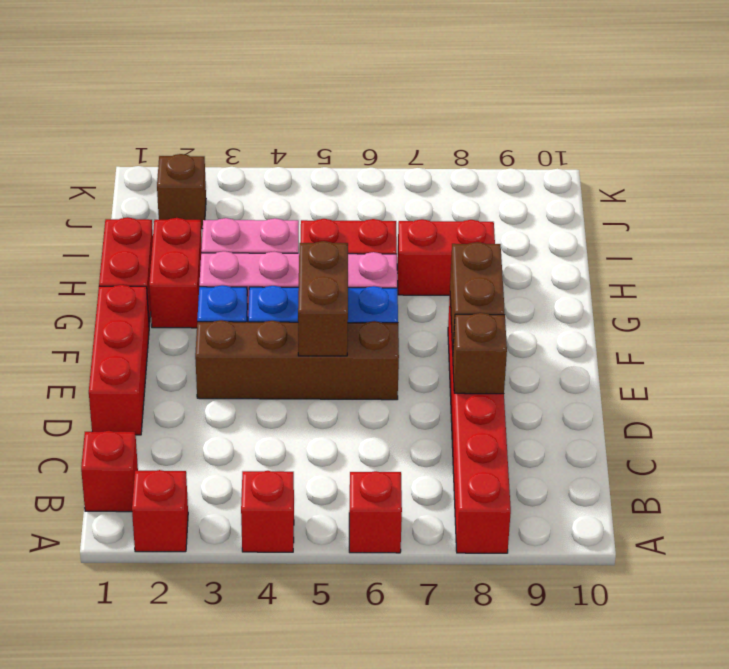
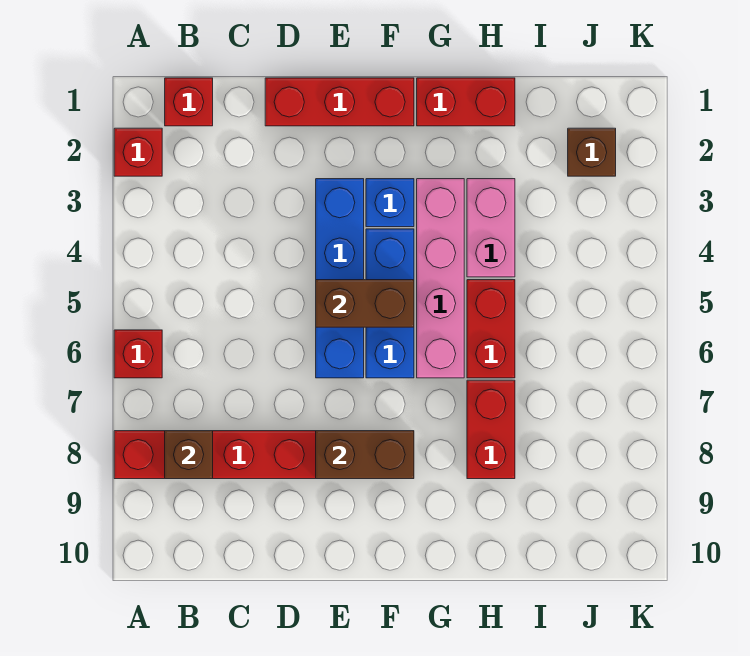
red 1x1 brick [241,471,294,552] -> none
brown 1x1 brick [453,313,507,394] -> brown 1x1 brick moved to [165,431,213,479]
brown 1x4 brick [195,320,399,400] -> blue 1x4 brick [316,179,364,378]
red 1x2 brick [149,218,202,328] -> none

